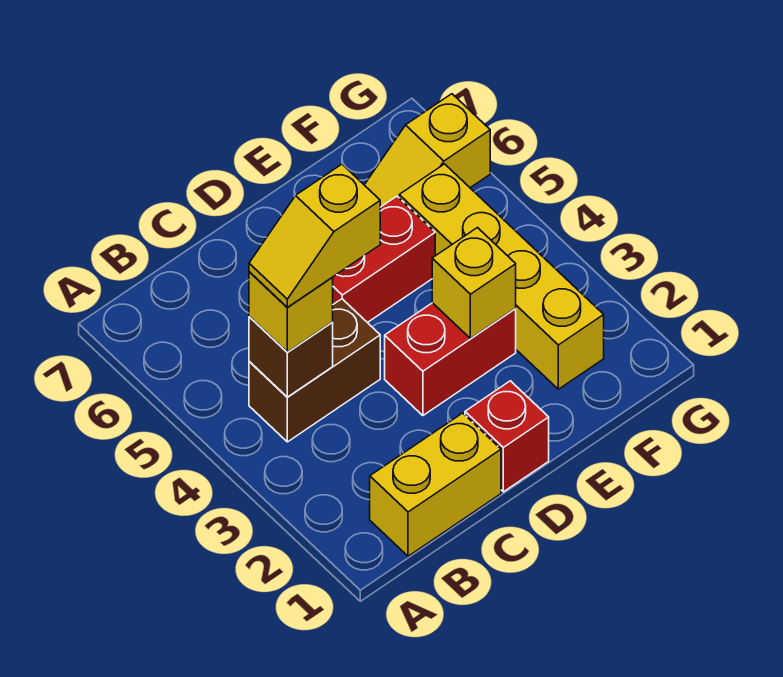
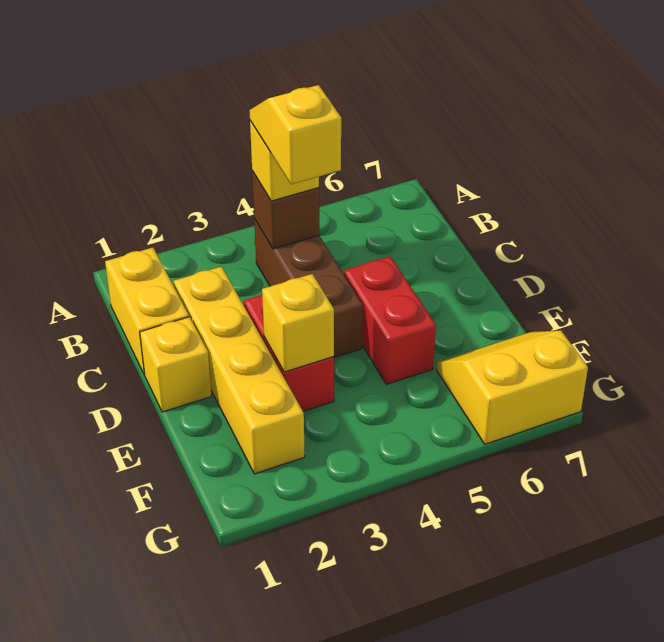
brown 1x2 brick [249,299,380,442] -> brown 1x3 brick [254,219,362,358]
red 1x1 brick [465,381,549,492] -> yellow 1x1 brick [140,317,211,412]
yellow 1x4 brick [399,164,604,389] -> yellow 1x4 brick turned to [174,267,305,474]
yellow 1x2 slope [365,94,490,207] -> yellow 2x2 slope [437,330,588,444]

